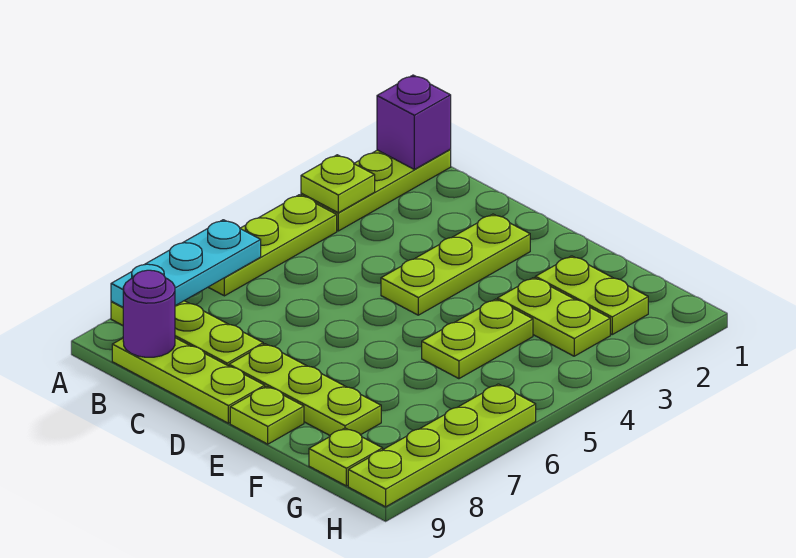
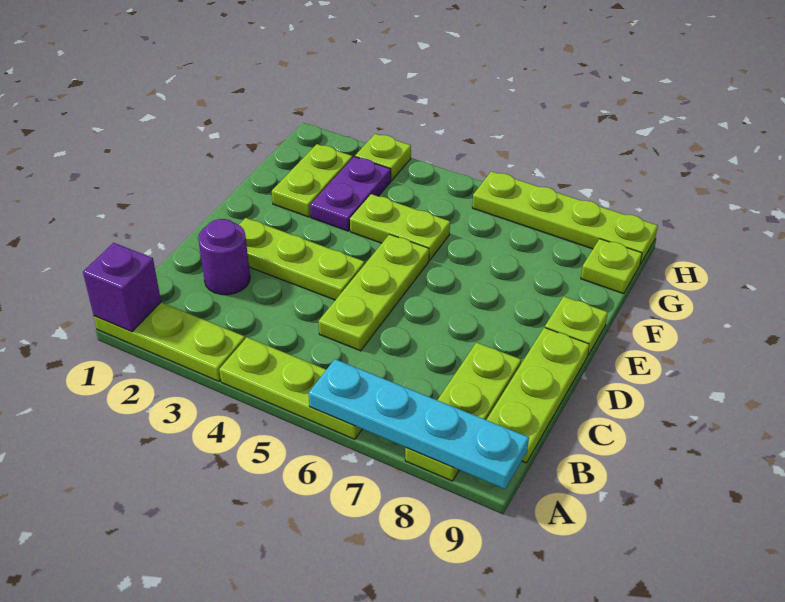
lime 1x1 plate [301,155,375,213] -> lime 1x1 plate moved to [355,134,411,181]
cyan 1x3 plate [111,220,261,307] -> cyan 1x4 plate [308,359,529,489]
purple 1x1 round brick [123,270,175,357] -> purple 1x1 round brick moved to [198,219,250,295]
lime 1x3 plate [229,344,381,435] -> lime 1x3 plate moved to [319,234,429,351]
lime 1x2 plate [498,278,610,356] -> purple 1x2 plate [310,157,391,231]

